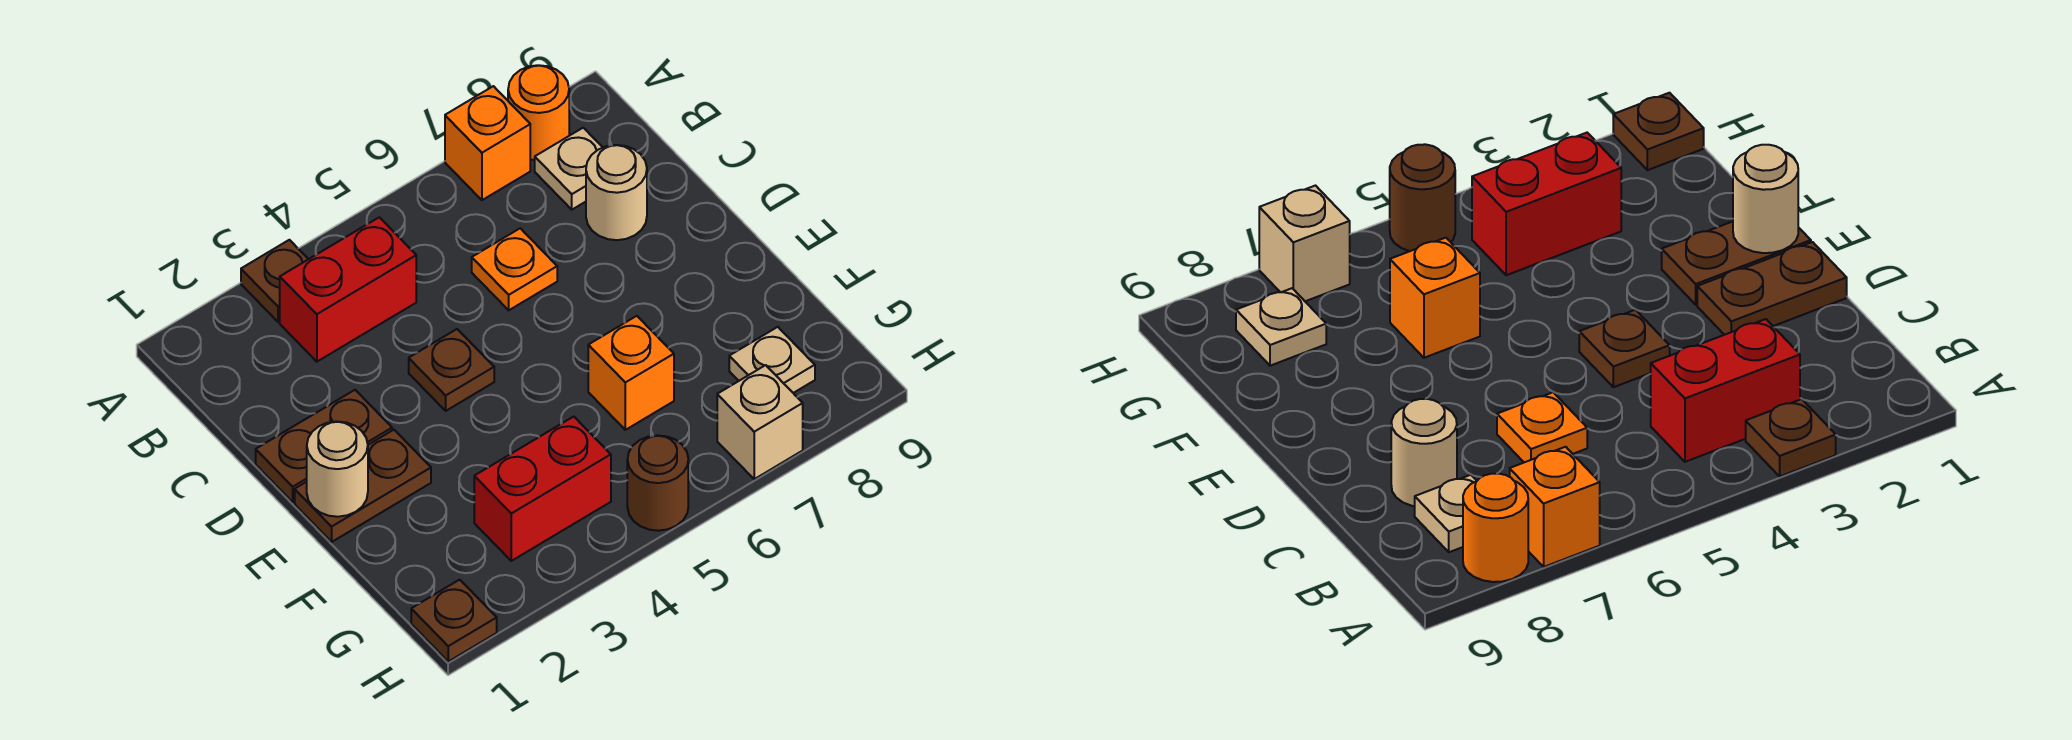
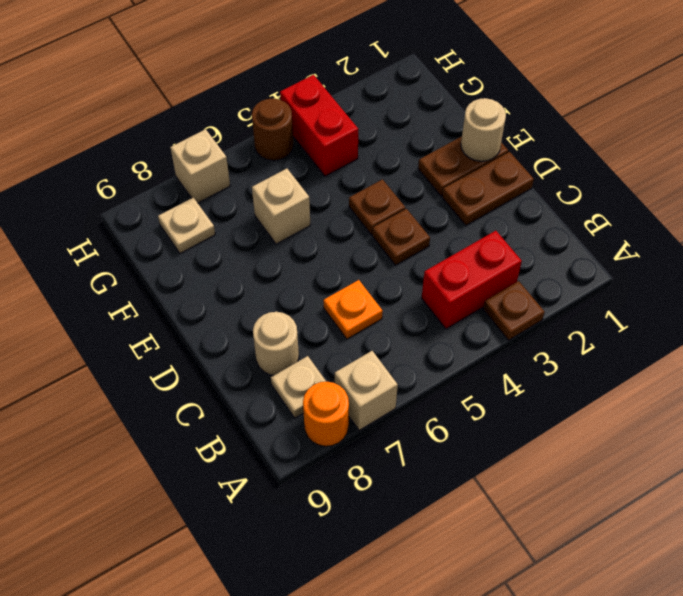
orange 1x1 brick [445,86,530,200] -> tan 1x1 brick [335,351,398,430]
orange 1x1 brick [588,316,674,430] -> tan 1x1 brick [252,169,310,244]
red 1x2 brick [474,417,611,561] -> red 1x2 brick turned to [280,75,358,176]
brown 1x1 plate [411,580,497,662] -> brown 1x1 plate moved to [349,179,405,235]

